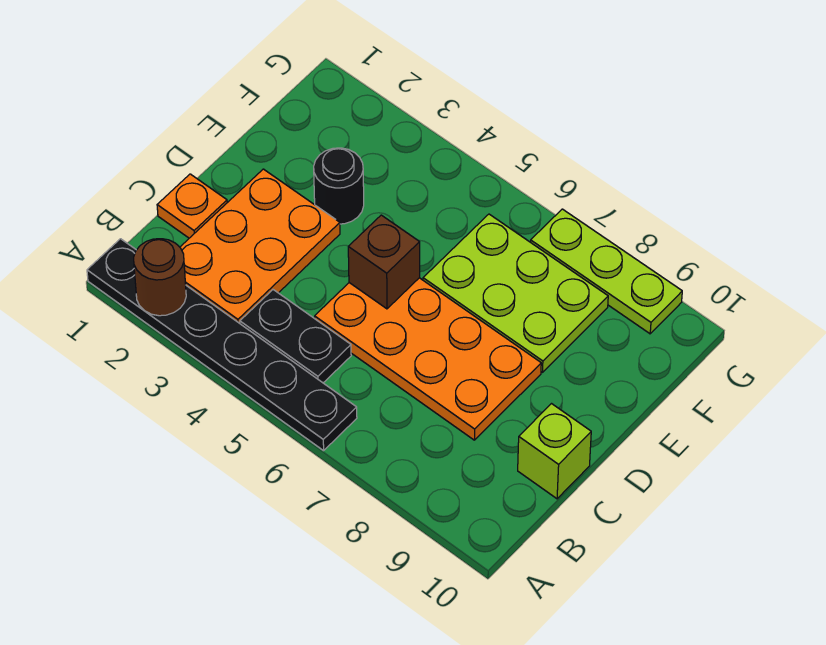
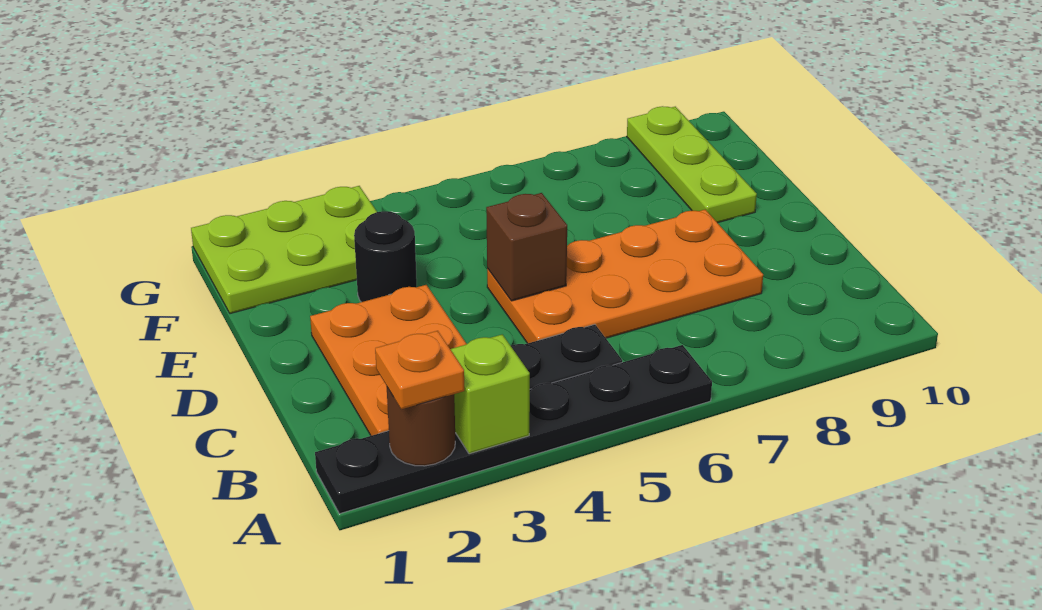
orange 1x1 plate [157,174,227,238] -> orange 1x1 plate moved to [375,331,464,409]
lime 1x1 brick [518,404,591,499] -> lime 1x1 brick moved to [450,334,530,454]
lime 2x3 plate [423,214,608,372] -> lime 2x3 plate moved to [191,186,377,314]
lime 1x3 plate [531,209,682,334] -> lime 1x3 plate turned to [627,106,757,223]

